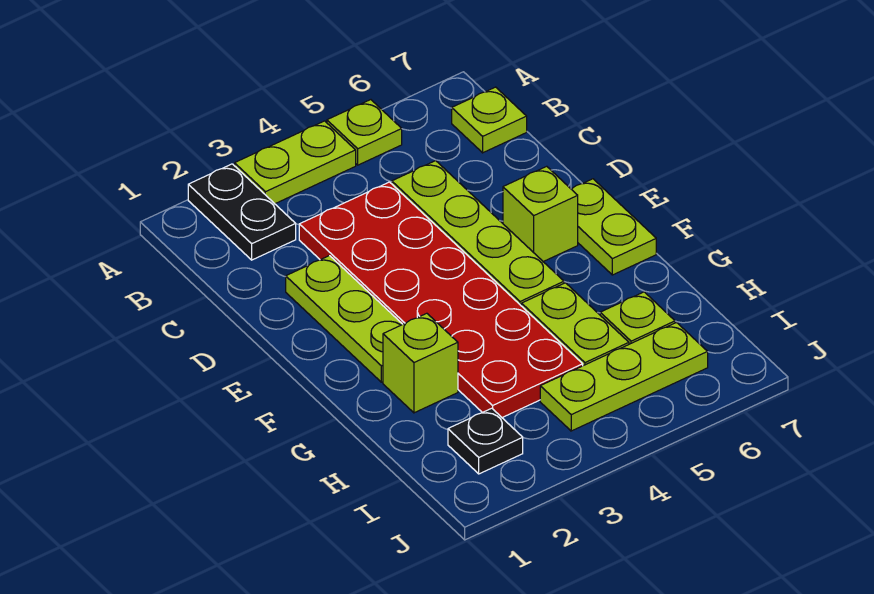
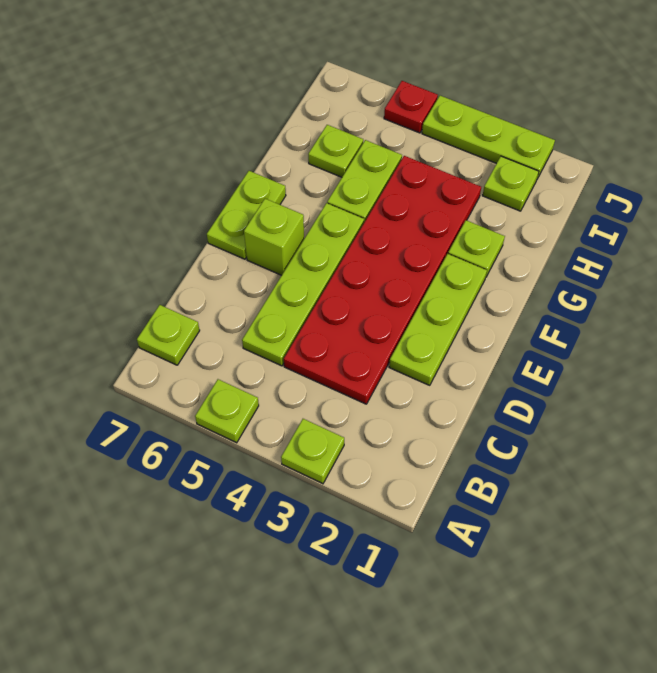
black 1x2 plate [188,164,296,260] -> none
lime 1x2 plate [235,121,356,204] -> lime 1x1 plate [281,419,344,484]
lime 1x1 brick [383,313,458,413] -> lime 1x1 plate [448,220,505,277]
black 1x1 plate [448,408,523,474] -> lime 1x1 plate [483,156,539,211]
lime 1x3 plate [540,323,708,431] -> lime 1x3 plate moved to [422,96,555,179]
none -> red 1x1 plate [384,81,438,133]

